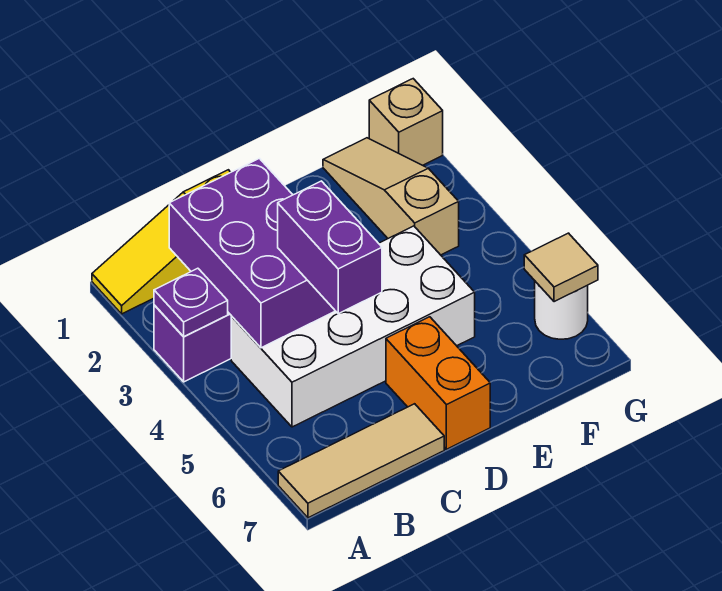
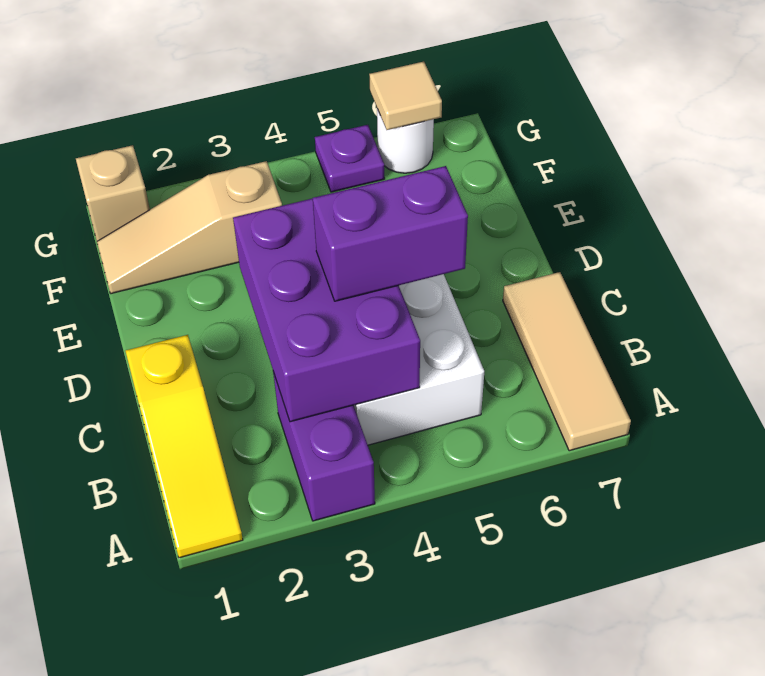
purple 1x1 plate [154,268,228,337] -> purple 1x1 plate moved to [315,125,385,192]
purple 2x3 brick [169,158,335,348] -> purple 2x3 brick turned to [233,198,420,422]
orange 1x2 brick [386,317,490,449] -> none

